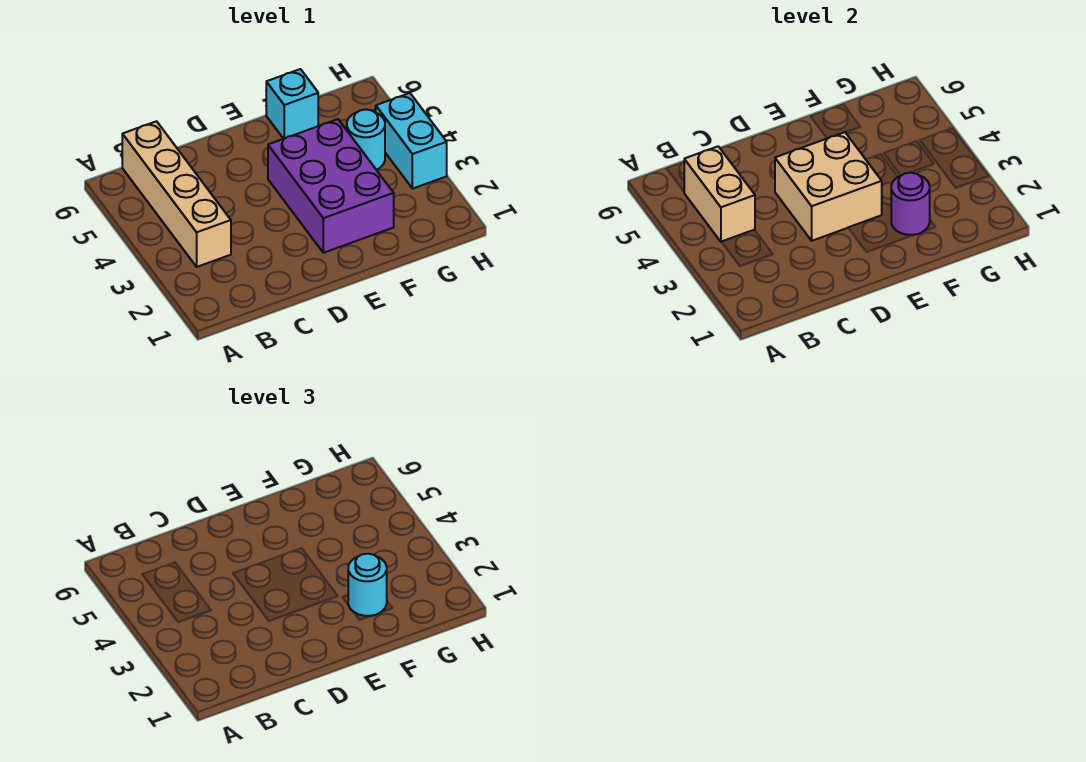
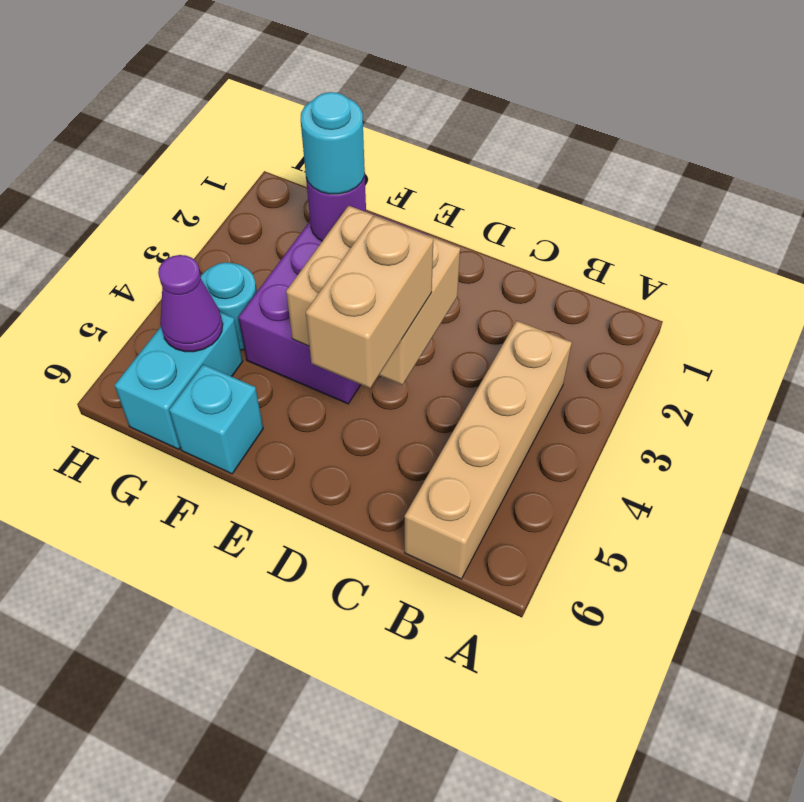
tan 1x2 brick [684,146,755,242] -> tan 1x2 brick moved to [306,216,433,388]
none -> purple 1x1 cone [158,255,223,352]
cyan 1x2 brick [376,93,447,189] -> cyan 1x2 brick moved to [115,312,243,449]

